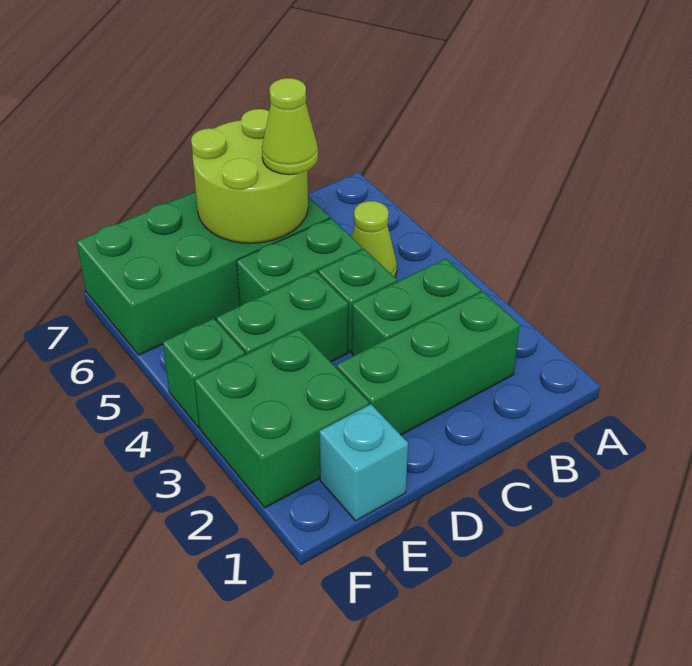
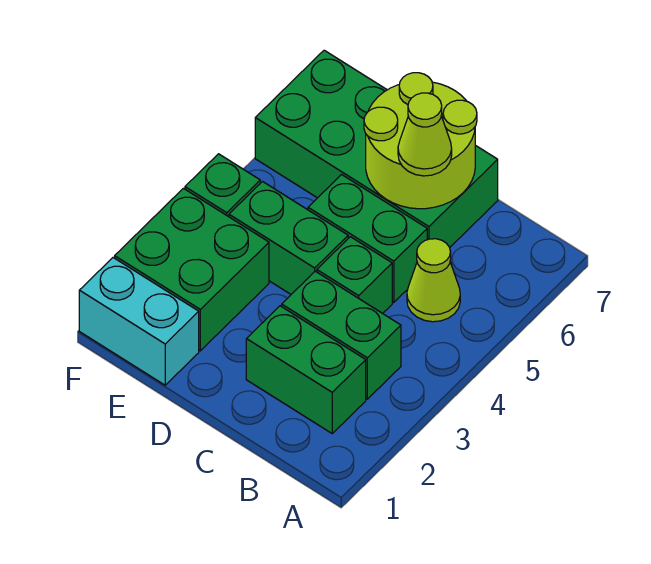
green 1x3 brick [337,291,520,435] -> green 1x2 brick [246,306,366,433]
cyan 1x1 brick [319,404,408,521] -> cyan 1x2 brick [79,258,199,385]

